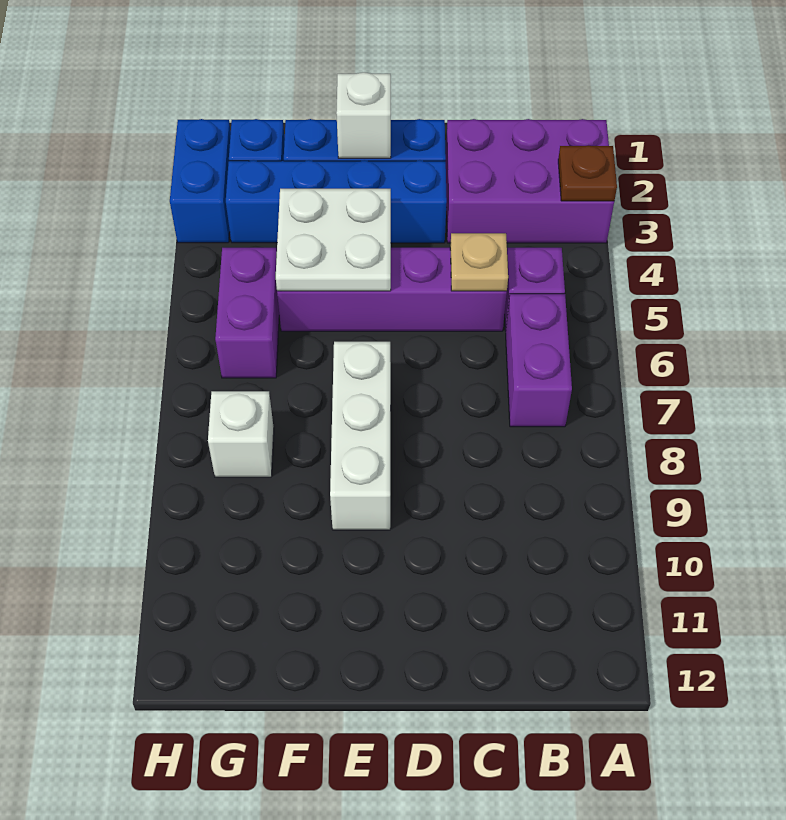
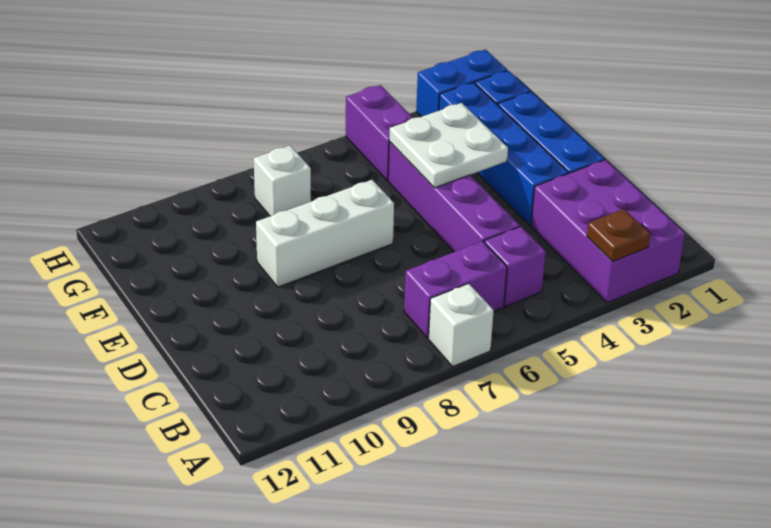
tan 1x1 plate [450,233,508,291] -> none
white 1x1 brick [336,72,391,158] -> white 1x1 brick moved to [429,283,494,367]
purple 1x2 brick [215,248,279,378] -> purple 1x2 brick turned to [346,85,413,181]

